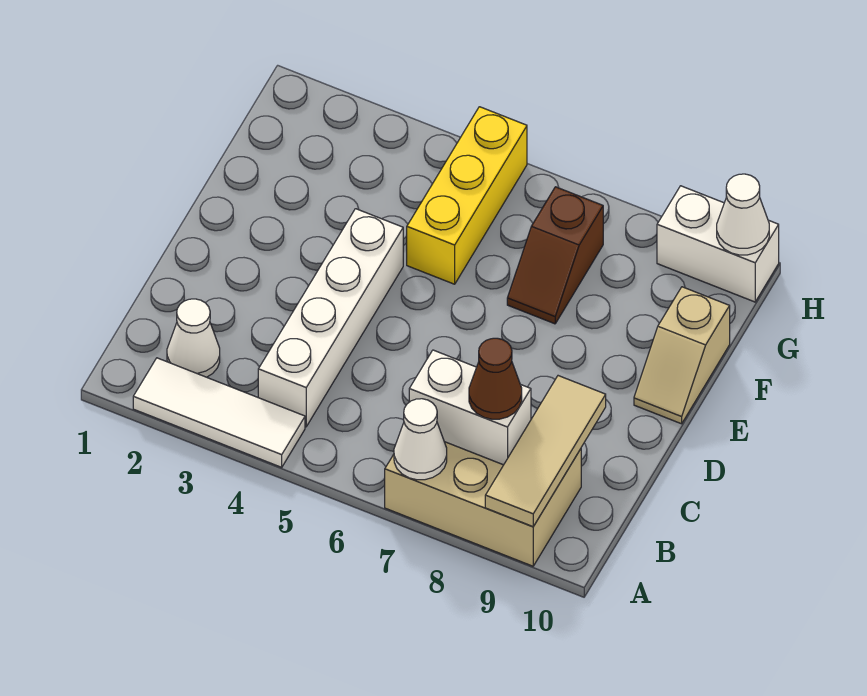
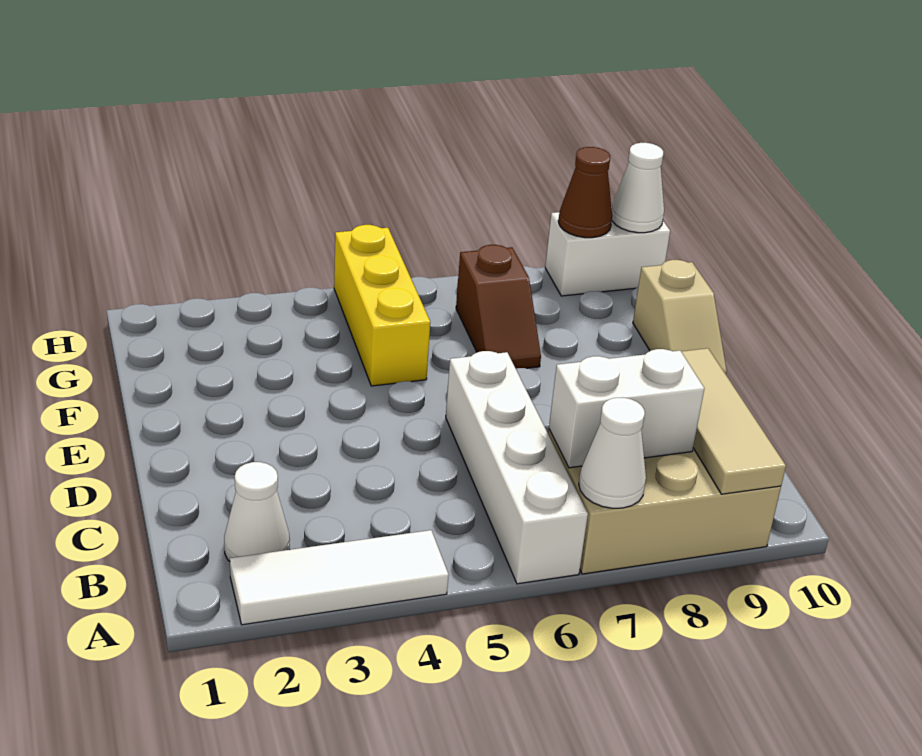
white 1x4 brick [258,209,403,427] -> white 1x4 brick moved to [446,351,588,584]
brown 1x1 cone [469,338,522,419] -> brown 1x1 cone moved to [558,147,612,238]

